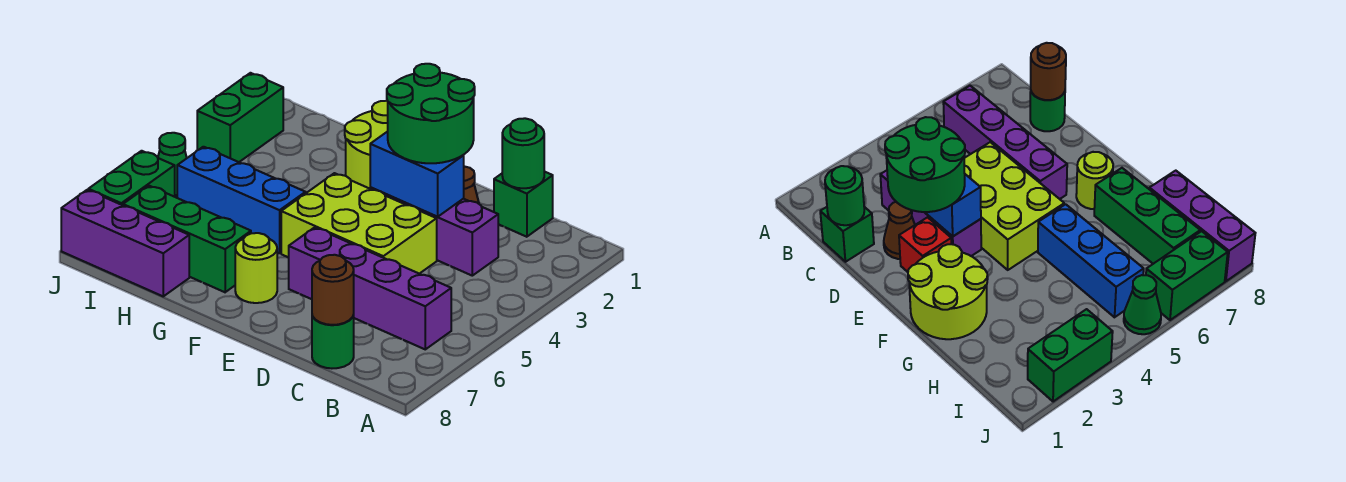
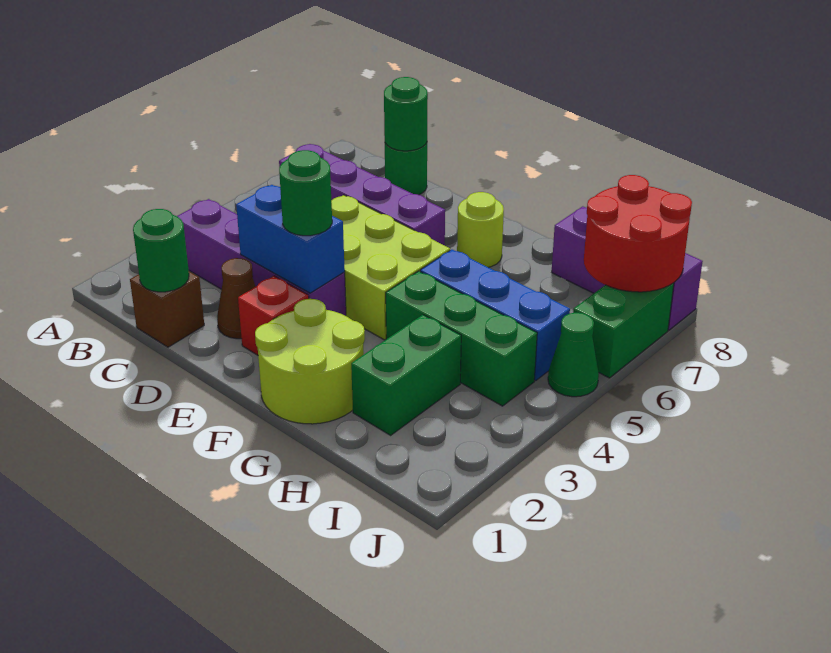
green 1x1 brick [494,171,553,237] -> brown 1x1 brick [130,271,204,347]
purple 1x3 brick [370,188,498,276] -> purple 1x4 brick [177,199,346,316]
brown 1x1 round brick [312,255,354,325] -> green 1x1 round brick [384,77,428,151]
green 2x2 round brick [387,64,475,163] -> green 1x1 round brick [279,150,332,236]
green 1x3 brick [123,186,251,292] -> green 1x3 brick moved to [386,271,537,406]
none -> red 2x2 round brick [584,175,692,292]
green 1x2 brick [197,73,284,162] -> green 1x2 brick moved to [351,315,461,435]

